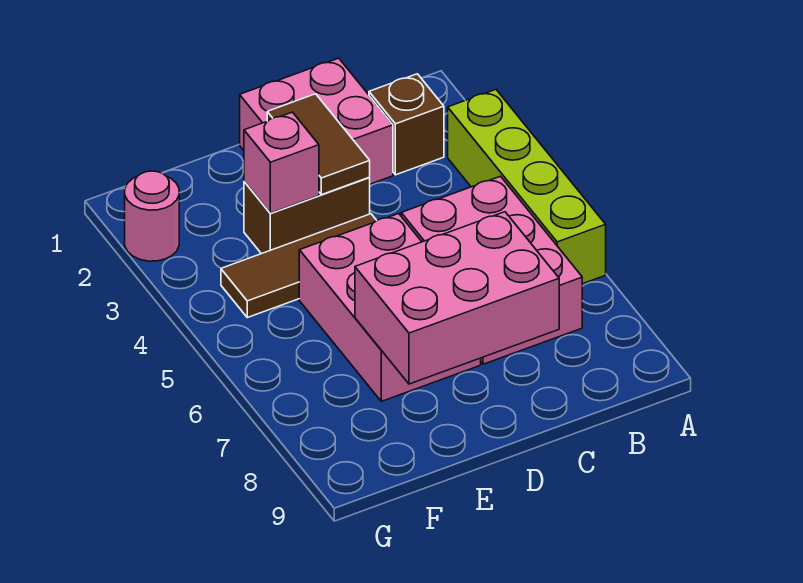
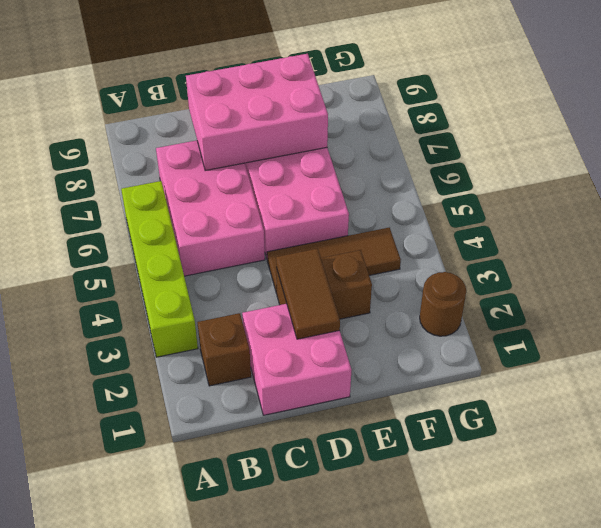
pink 1x1 brick [244,112,319,213] -> none
pink 1x1 round brick [125,171,179,261] -> brown 1x1 round brick [420,272,466,336]

